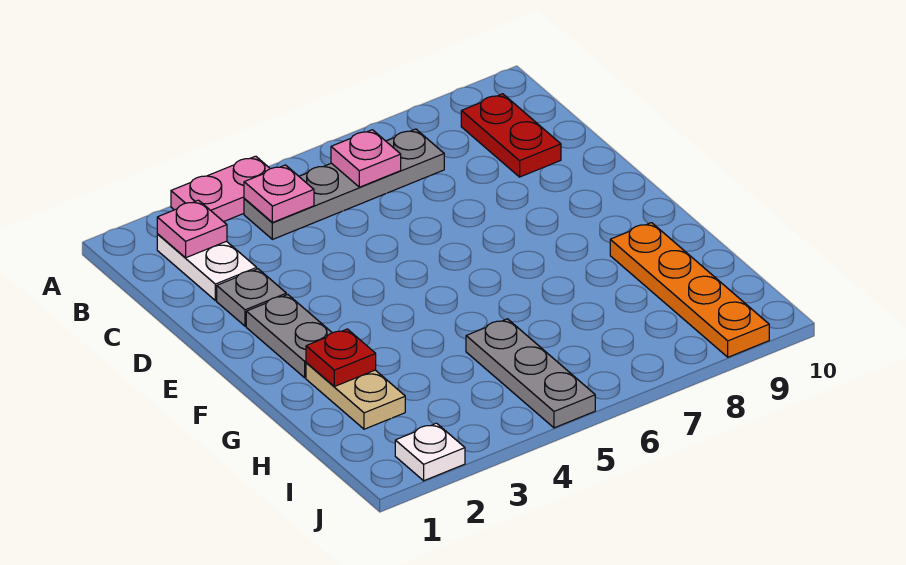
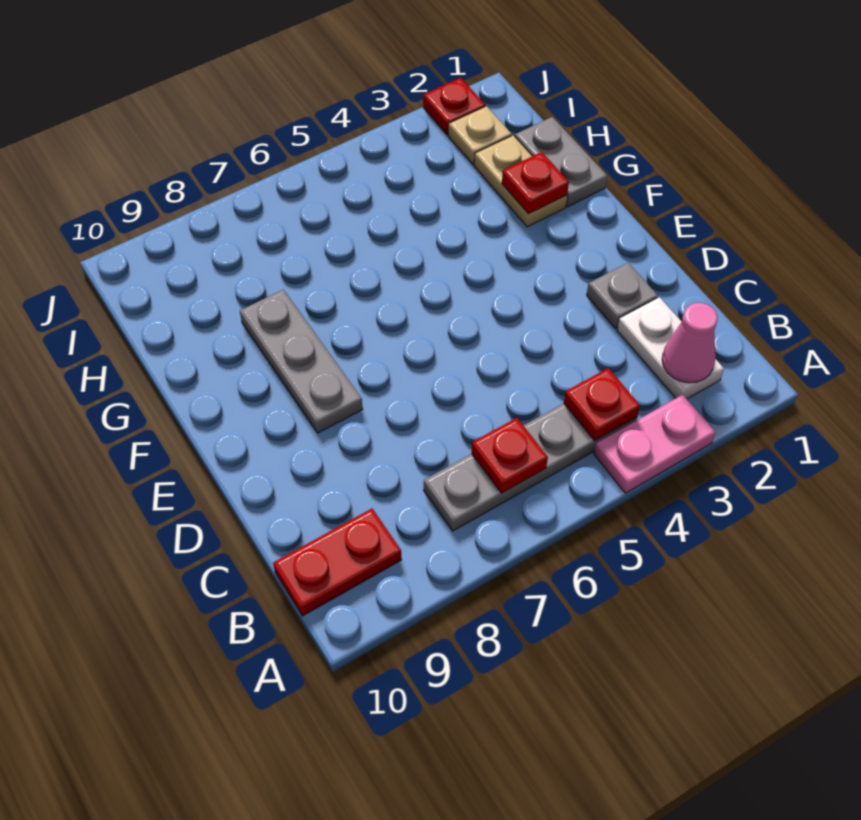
pink 1x1 plate [157,200,227,258] -> pink 1x1 cone [662,303,718,383]
pink 1x1 plate [244,165,314,223] -> red 1x1 plate [564,368,640,441]
pink 1x1 plate [331,130,401,187] -> red 1x1 plate [471,418,548,493]
red 1x2 plate [461,94,561,177] -> red 1x2 plate turned to [273,509,401,616]
grey 1x2 plate [246,295,332,378] -> grey 1x2 plate moved to [515,117,607,207]
orange 1x4 plate [610,223,769,357] -> none
grey 1x3 plate [466,319,595,428] -> grey 1x3 plate moved to [240,290,363,433]
none -> tan 1x1 plate [448,106,512,165]
white 1x1 plate [395,423,465,481] -> red 1x1 plate [423,78,485,135]

